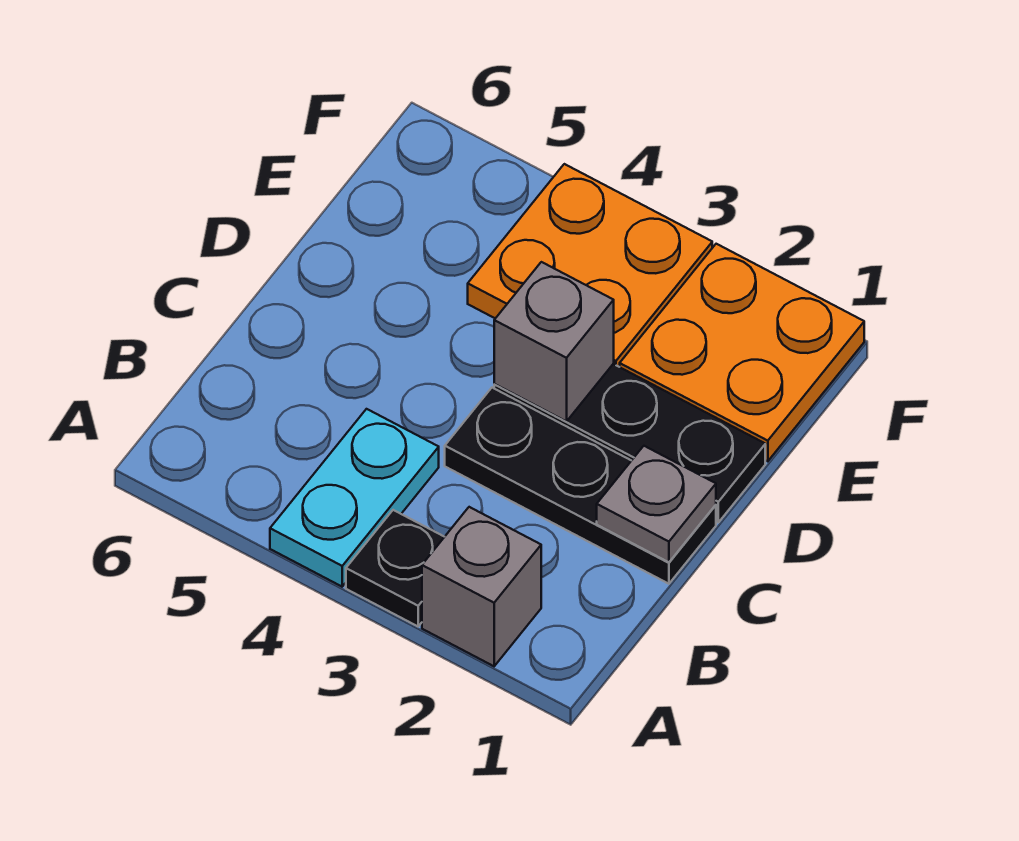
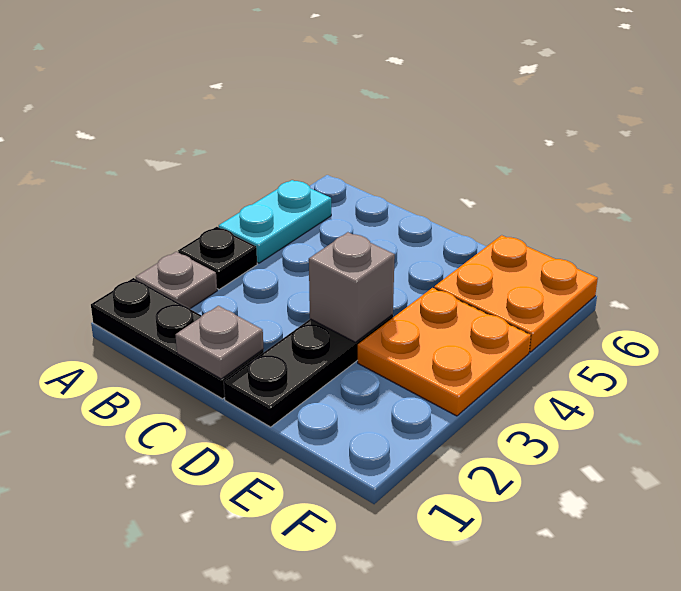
grey 1x1 brick [422,507,541,666] -> grey 1x1 plate [136,252,217,309]
cyan 1x2 plate [270,409,439,587] -> cyan 1x2 plate turned to [219,180,331,263]
black 1x3 plate [445,388,716,584] -> black 1x3 plate turned to [91,278,264,399]
orange 2x2 plate [620,244,864,461] -> orange 2x2 plate moved to [434,235,598,352]

